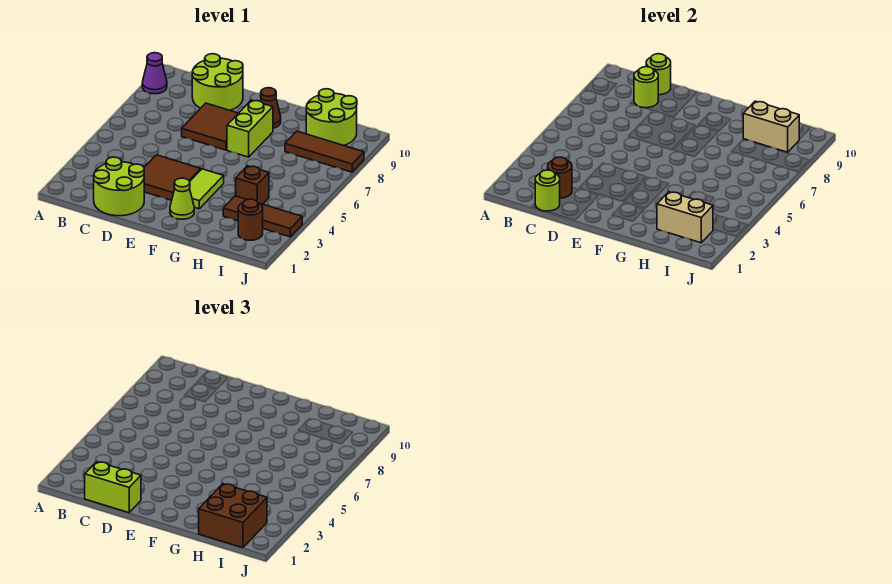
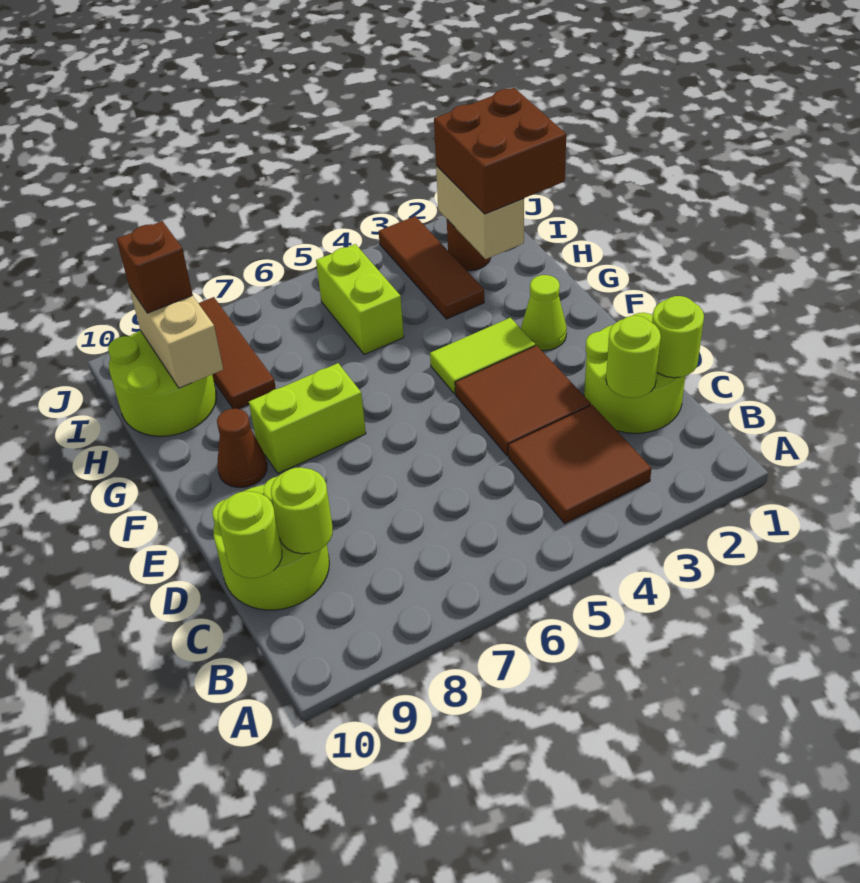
purple 1x1 cone [142,53,167,94] -> none
lime 1x2 brick [85,462,141,513] -> lime 1x2 brick moved to [316,244,404,354]
brown 1x1 round brick [548,157,572,198] -> lime 1x1 round brick [606,316,661,398]
brown 2x2 tile [182,103,238,150] -> brown 2x2 tile moved to [508,405,651,523]
brown 1x1 brick [236,166,269,204] -> brown 1x1 brick moved to [117,221,193,313]

